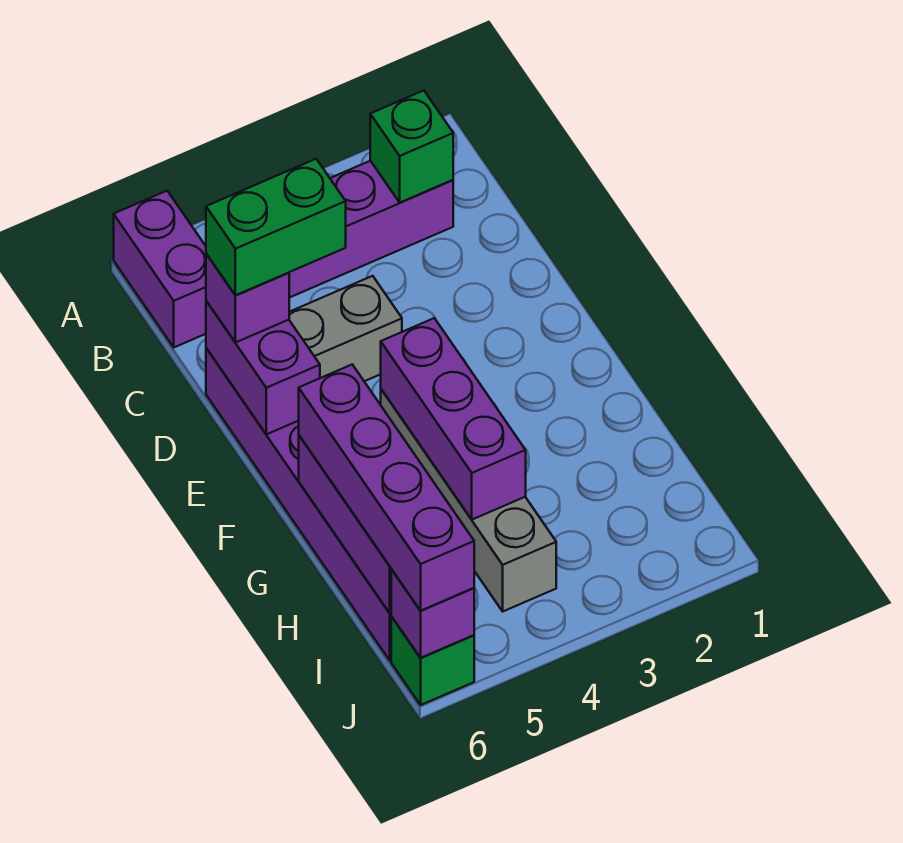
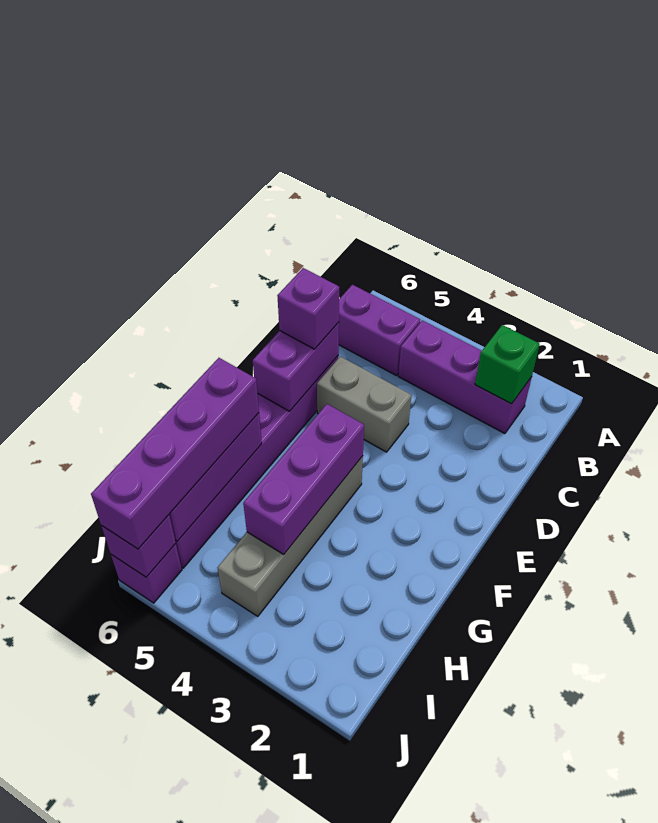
purple 1x2 brick [114,191,206,347] -> purple 1x2 brick turned to [339,285,420,376]
green 1x2 brick [206,159,346,295] -> none
green 1x1 brick [391,617,474,705] -> purple 1x1 brick [111,544,182,603]

